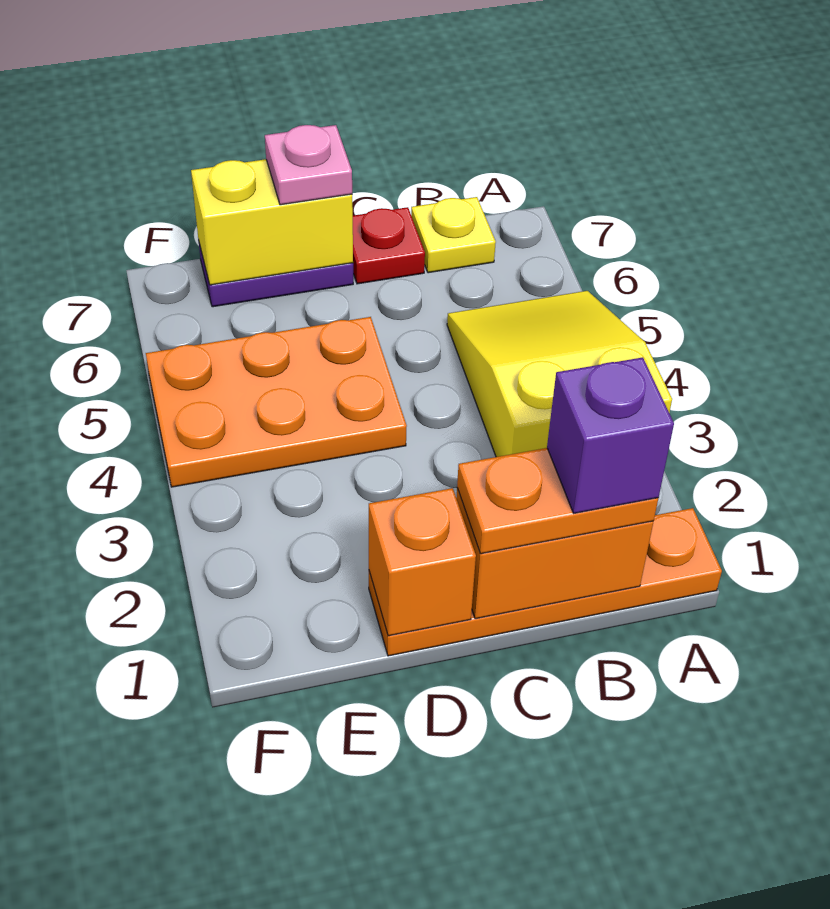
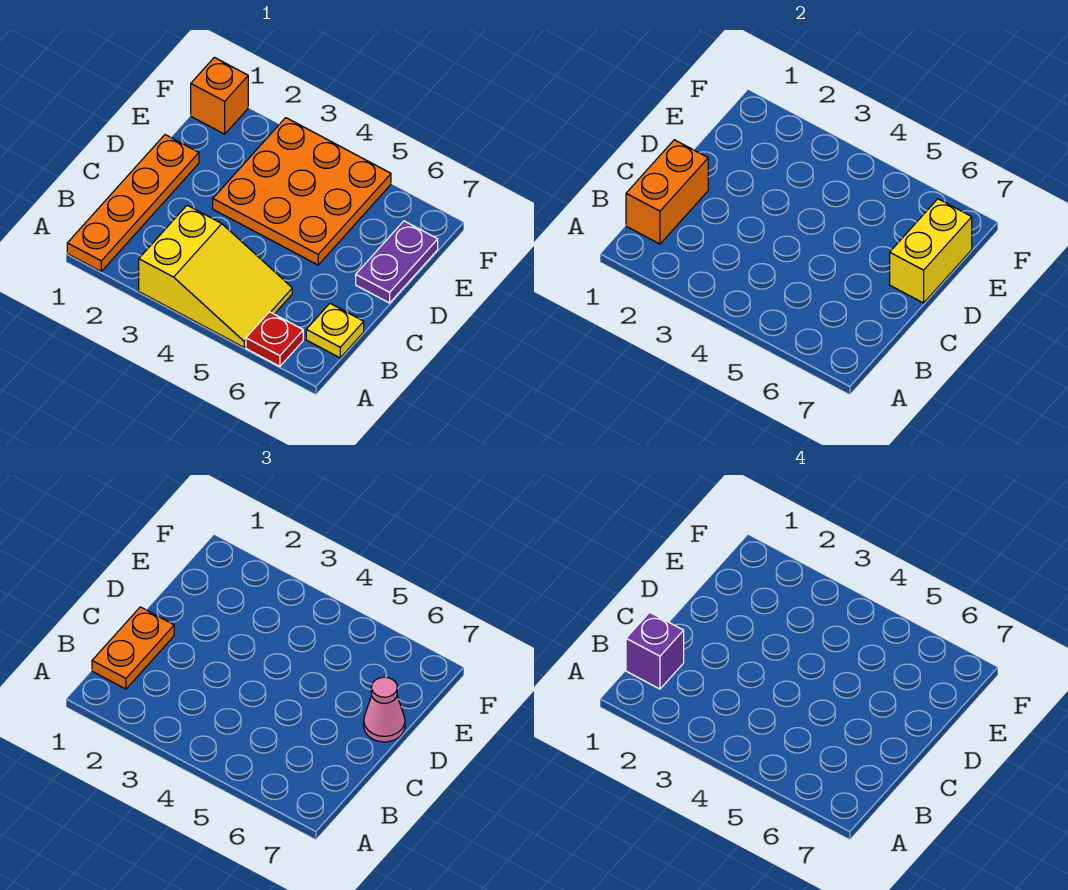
red 1x1 plate [353,207,425,284] -> red 1x1 plate moved to [246,312,303,366]
orange 1x1 brick [369,488,476,636] -> orange 1x1 brick moved to [191,57,248,134]
orange 2x3 plate [146,317,407,487] -> orange 3x3 plate [213,118,391,265]
pink 1x1 plate [265,125,352,205] -> pink 1x1 cone [364,677,405,742]

